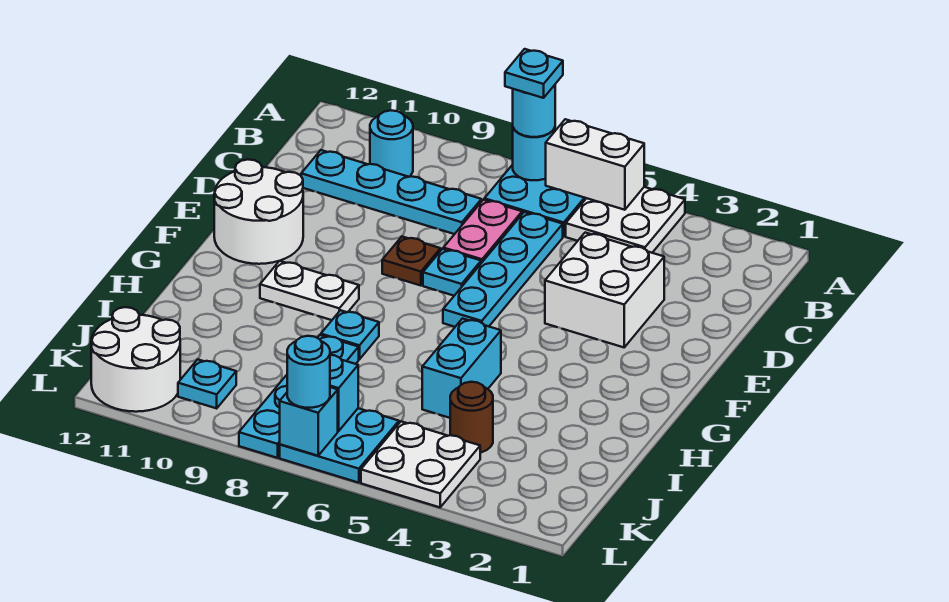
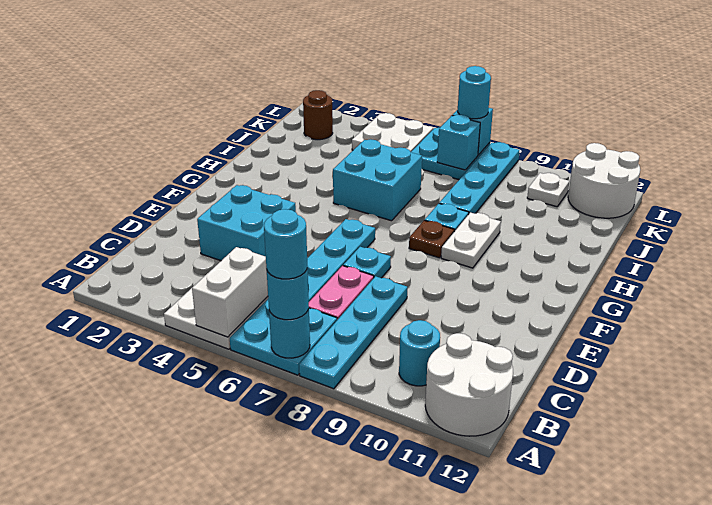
white 1x2 brick [546,119,644,210] -> white 1x2 brick turned to [192,247,268,337]
cyan 1x1 plate [505,49,563,98] -> cyan 1x1 round brick [264,209,307,279]
cyan 1x4 plate [301,150,481,234] -> cyan 1x4 plate turned to [299,276,408,389]
white 2x2 brick [545,233,664,347] -> cyan 2x2 brick [197,185,296,261]
brown 1x1 plate [382,237,441,286] -> brown 1x1 plate moved to [409,220,454,258]
white 2x2 round brick [214,160,303,264] -> white 2x2 round brick moved to [425,333,513,436]
white 1x2 plate [260,261,359,320] -> white 1x2 plate turned to [441,213,501,268]
cyan 1x2 brick [422,319,501,418] -> cyan 2x2 brick [333,139,422,221]
brown 1x1 round brick [450,382,493,453] -> brown 1x1 round brick moved to [303,90,333,140]
cyan 1x1 plate [178,359,236,408] -> white 1x1 plate [527,173,570,207]

